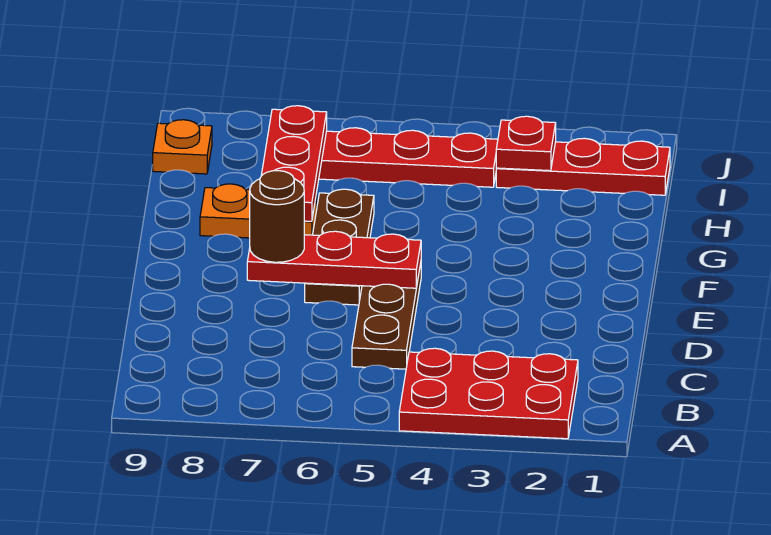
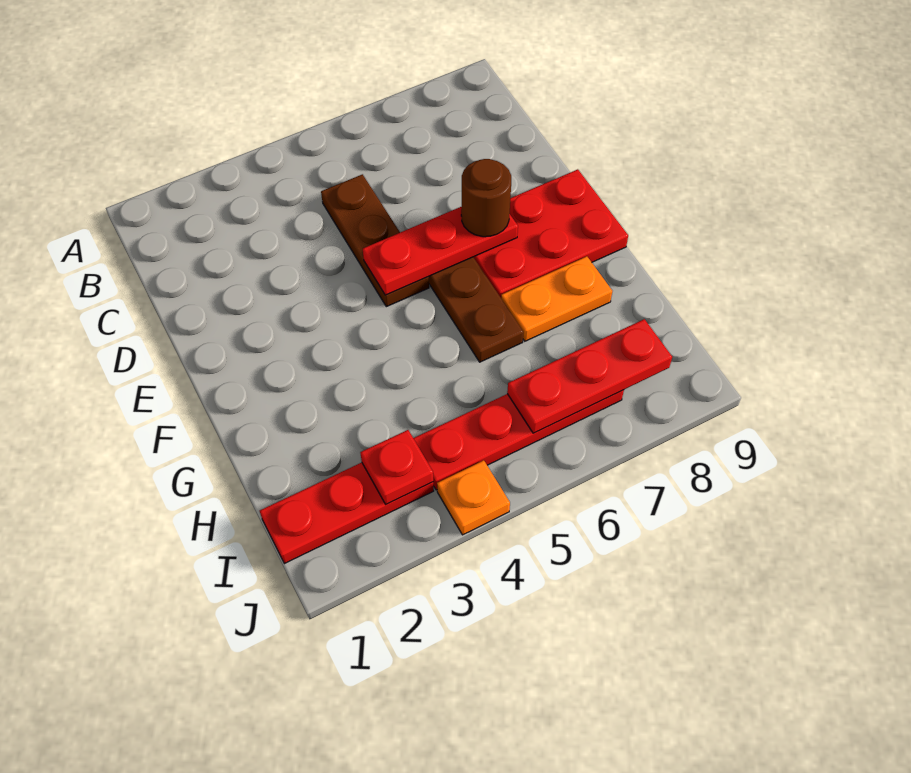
red 2x3 plate [399,348,578,439] -> red 2x3 plate moved to [474,169,628,297]
red 1x3 plate [261,106,327,221] -> red 1x3 plate turned to [507,319,672,433]
orange 1x1 plate [153,120,212,174] -> orange 1x1 plate moved to [437,460,510,535]

